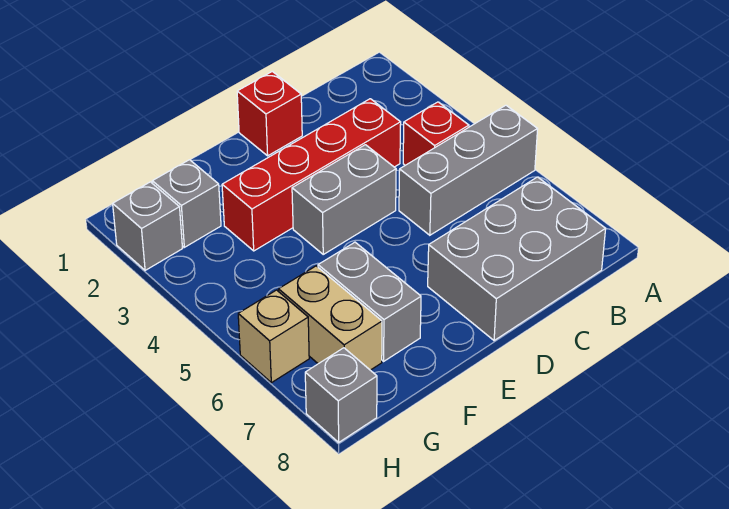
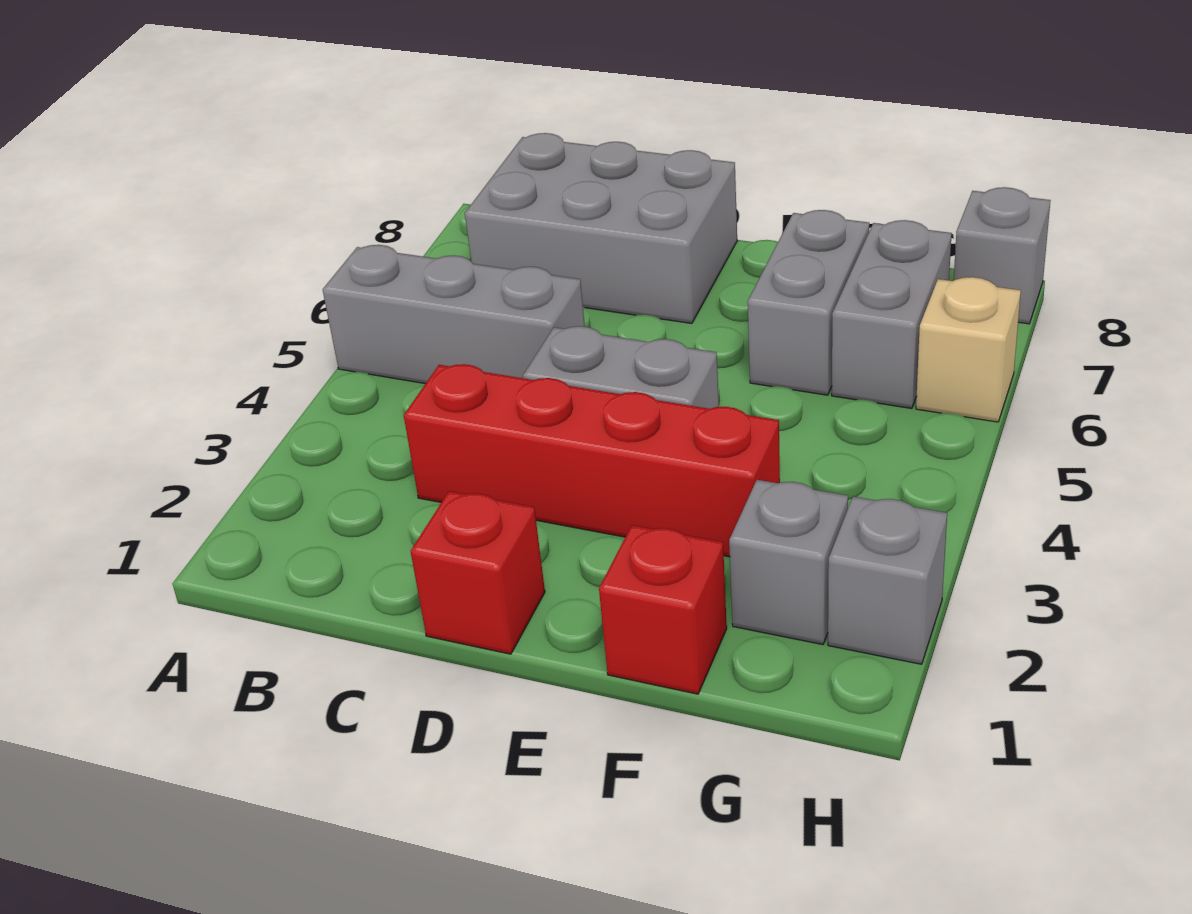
red 1x1 brick [403,102,469,165] -> red 1x1 brick moved to [599,525,727,694]
tan 1x2 brick [279,266,382,370] -> grey 1x2 brick [832,220,952,408]

